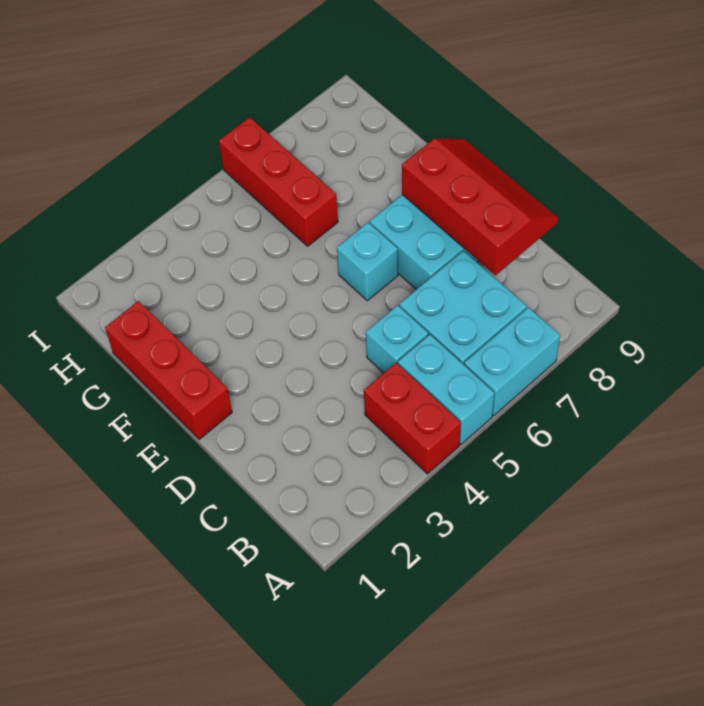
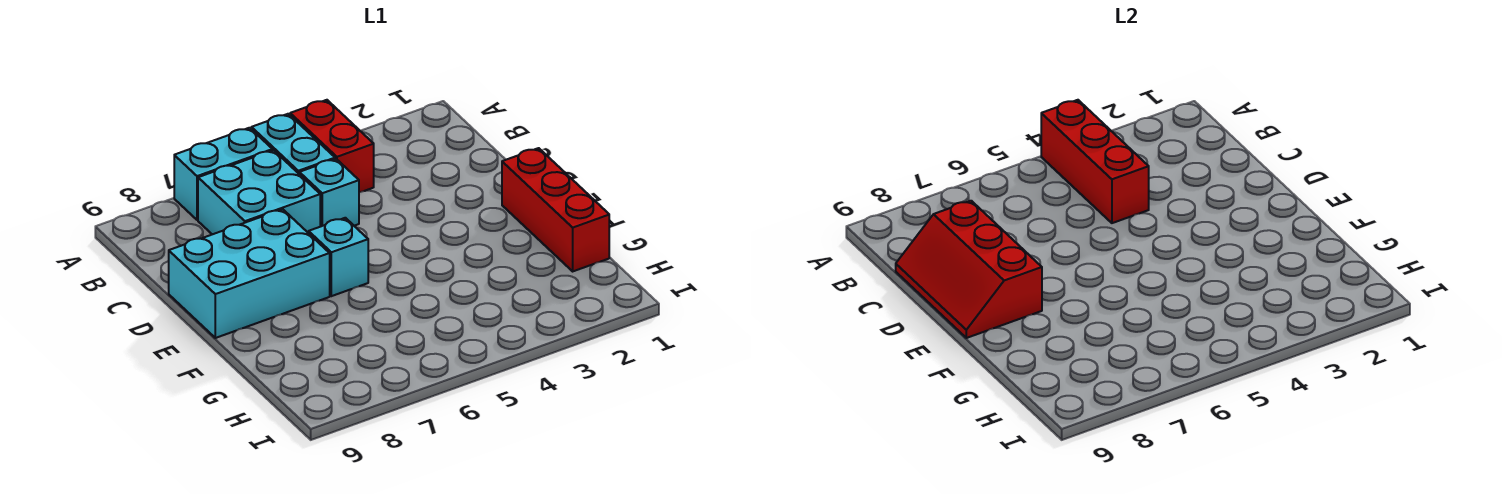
red 1x3 brick [219,117,338,246] -> red 1x3 brick moved to [1041,100,1149,223]

